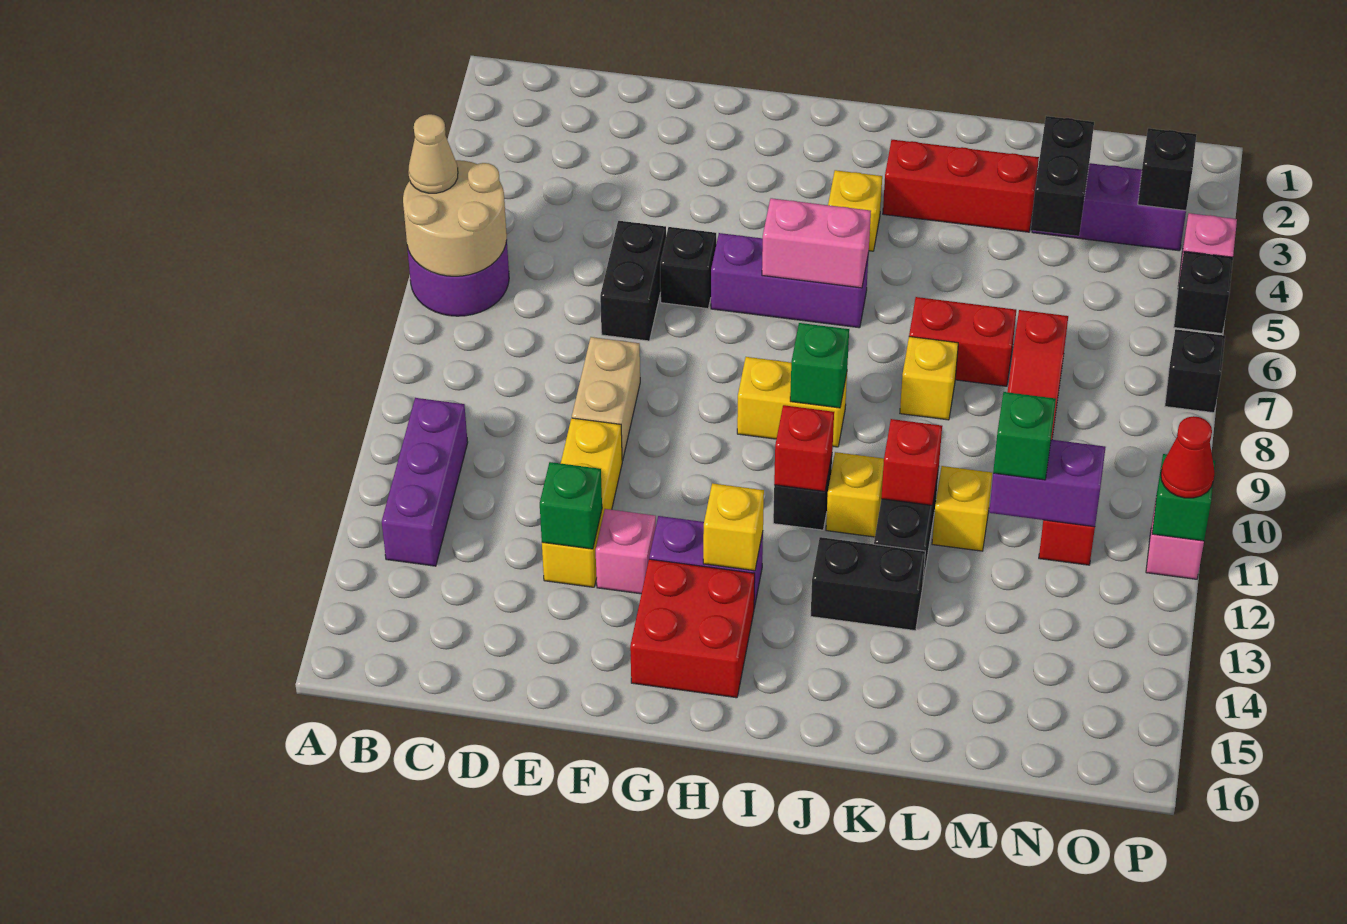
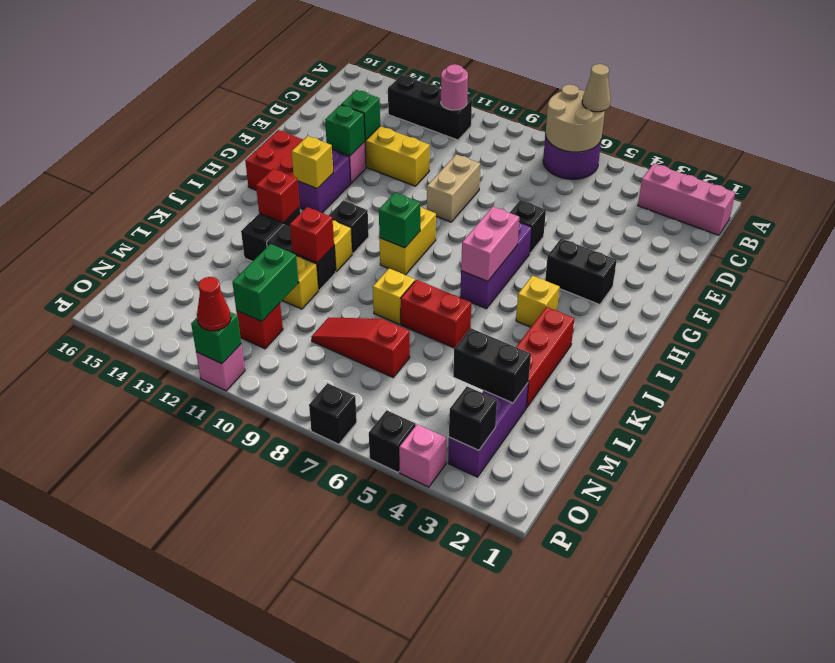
none -> pink 1x3 brick [638,164,735,235]
purple 1x3 brick [382,398,468,566] -> black 1x3 brick [388,75,472,140]
none -> pink 1x1 round brick [441,64,468,110]
black 1x2 brick [600,221,666,341] -> black 1x2 brick moved to [545,238,617,305]
tan 1x2 brick [572,337,640,461] -> tan 1x2 brick turned to [427,154,480,222]
red 1x1 brick [774,405,834,491] -> red 1x1 brick moved to [256,169,300,223]
red 1x2 brick [909,297,1016,386] -> red 1x2 brick turned to [401,280,471,348]
purple 1x2 brick [989,440,1106,527] -> green 1x2 brick [232,244,299,322]
green 1x1 brick [993,392,1056,480] -> green 1x1 brick moved to [325,105,365,156]

